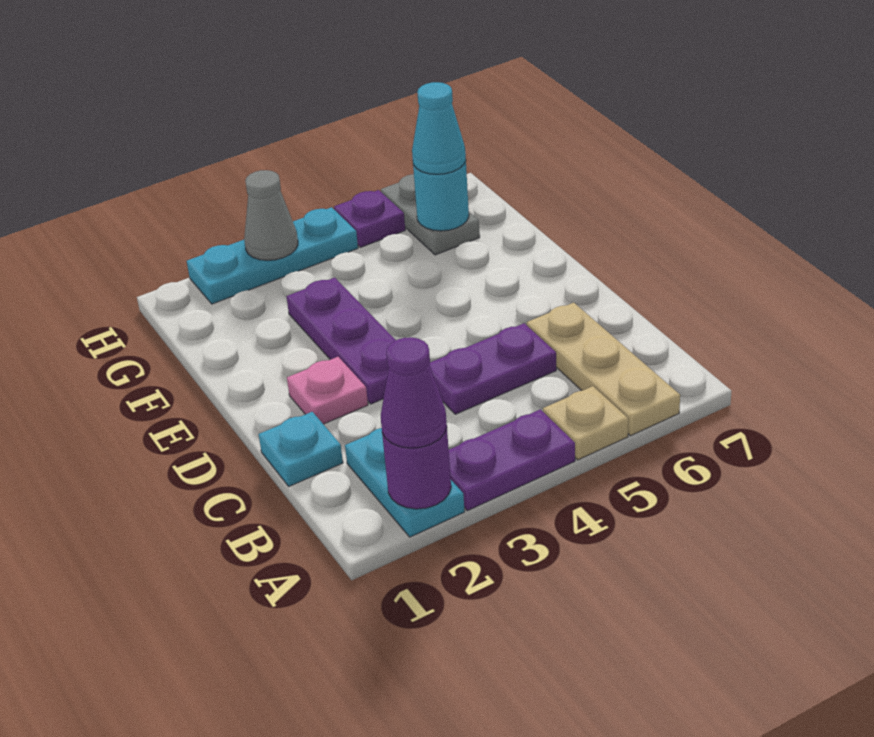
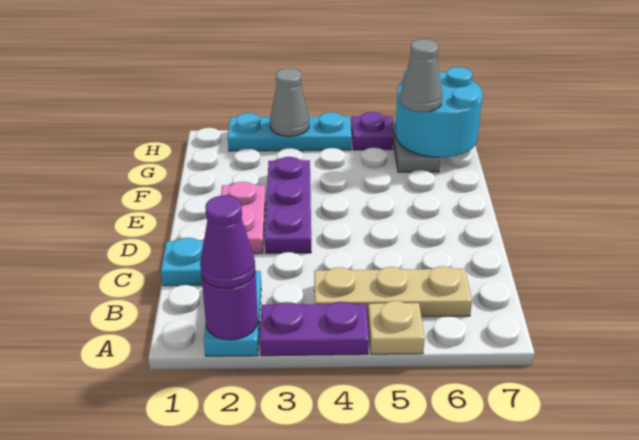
tan 1x3 plate [527,303,680,436] -> tan 1x3 plate turned to [314,266,472,317]
purple 1x2 plate [429,323,556,414] -> none
pink 1x1 plate [287,357,368,424] -> pink 1x2 plate [221,182,266,254]
cyan 1x1 round brick [413,161,469,231] -> cyan 2x2 round brick [395,67,483,157]
cyan 1x1 cone [412,82,466,174] -> grey 1x1 cone [400,39,442,112]

